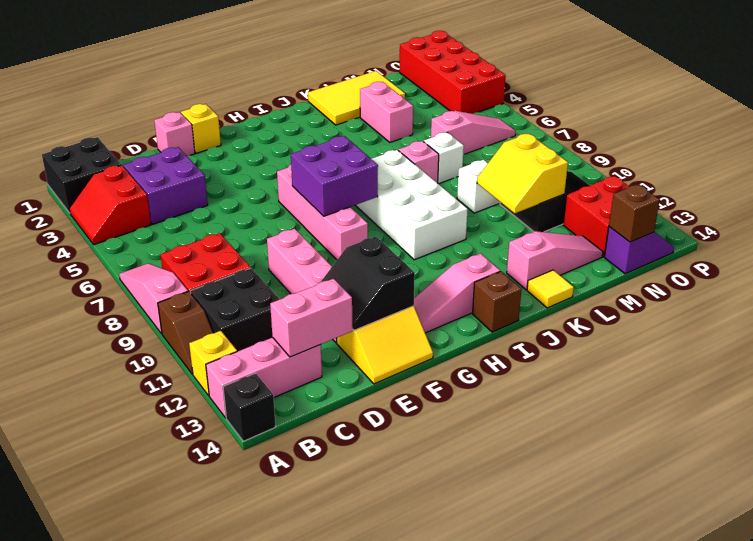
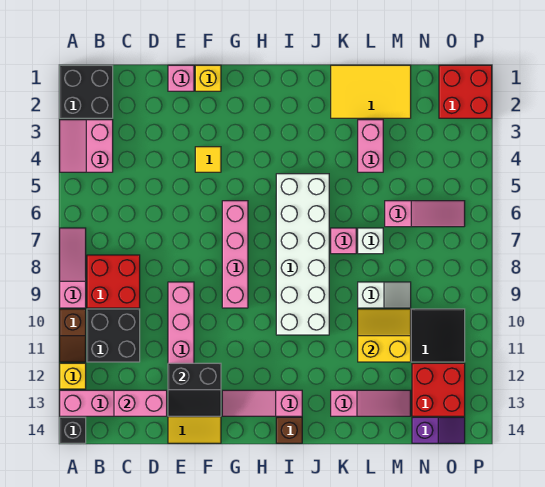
red 2x2 slope [69,165,151,245] -> pink 2x2 slope [60,120,113,172]
purple 2x2 brick [123,147,208,224] -> none
black 2x2 slope [321,236,415,330] -> black 2x2 slope turned to [168,363,221,416]
purple 2x2 brick [291,136,378,216] -> none
white 2x4 brick [355,150,468,260] -> white 2x6 brick [276,174,329,335]
yellow 1x1 tile [527,270,574,308] -> yellow 1x1 tile moved to [195,147,221,172]
yellow 2x2 slope [477,133,568,213] -> yellow 2x2 slope turned to [358,309,411,362]
brown 1x1 brick [609,184,660,242] -> none
red 2x4 brick [400,31,506,114] -> red 2x2 brick [439,65,492,118]

